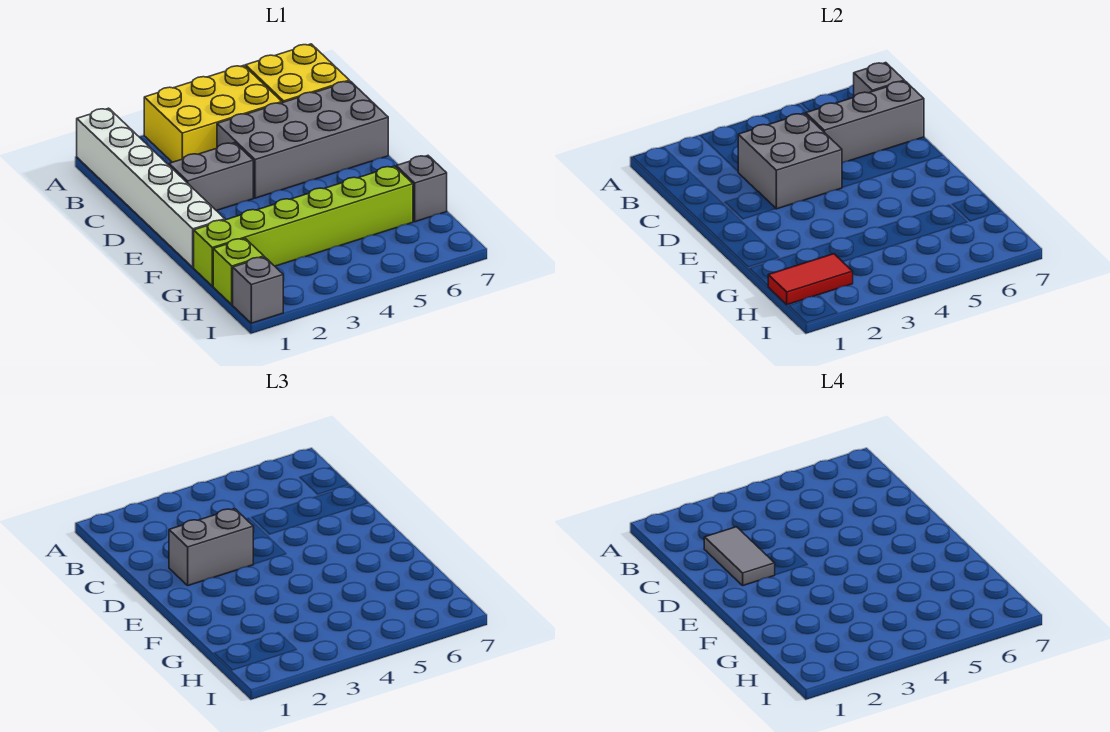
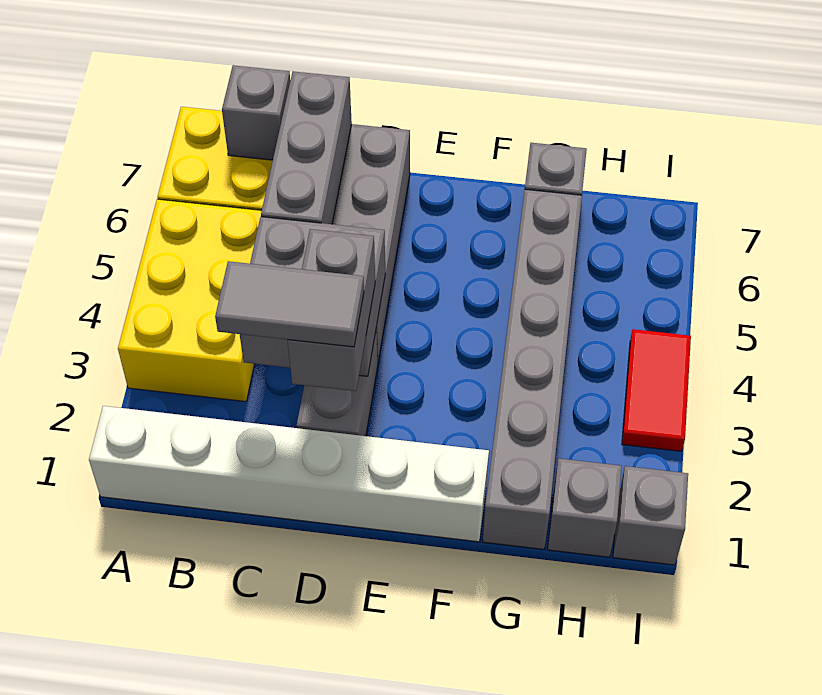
lime 1x6 brick [194,166,413,286] -> grey 1x6 brick [483,189,582,549]
lime 1x1 brick [213,238,264,305] -> grey 1x1 brick [548,458,621,557]
red 1x2 tile [768,254,853,305] -> red 1x2 tile moved to [622,329,691,451]

